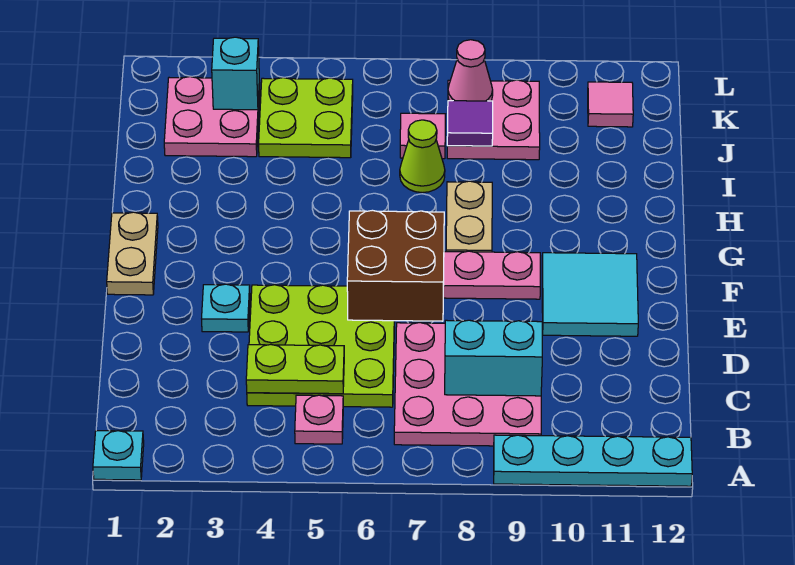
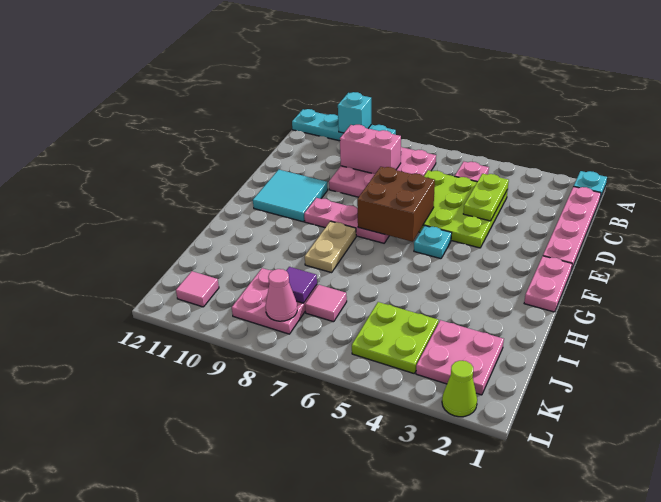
none -> pink 1x4 plate [543,187,601,270]
lime 1x2 plate [246,345,344,394] -> lime 1x2 plate turned to [463,174,509,221]
cyan 1x2 brick [445,320,542,396] -> pink 1x2 brick [340,125,401,174]
cyan 1x1 plate [202,284,250,332] -> cyan 1x1 plate moved to [414,226,452,259]
tan 1x2 plate [107,212,158,295] -> pink 1x2 plate [524,256,572,312]
lime 1x1 cone [400,120,445,193] -> lime 1x1 cone moved to [442,361,477,417]
cyan 1x1 brick [212,37,259,110] -> cyan 1x1 brick moved to [338,92,371,133]

